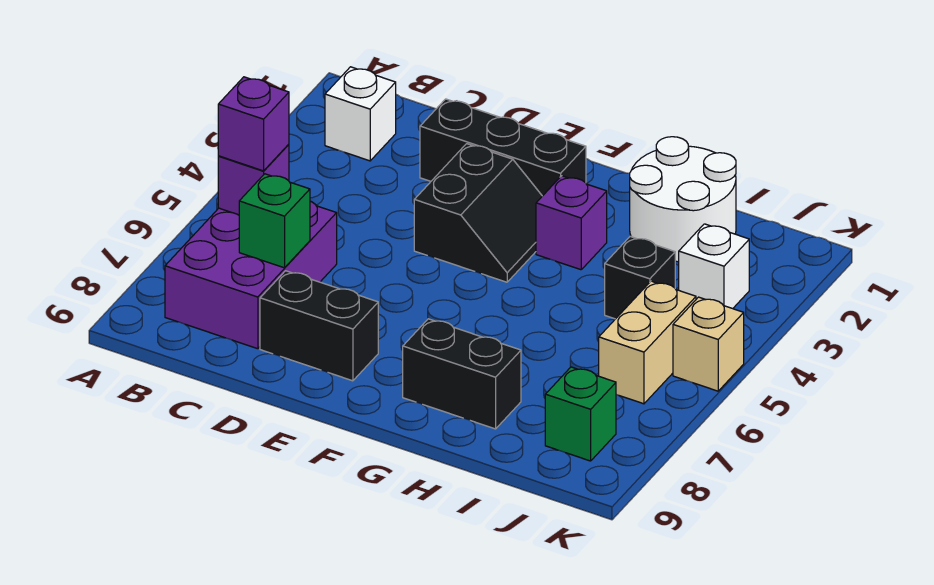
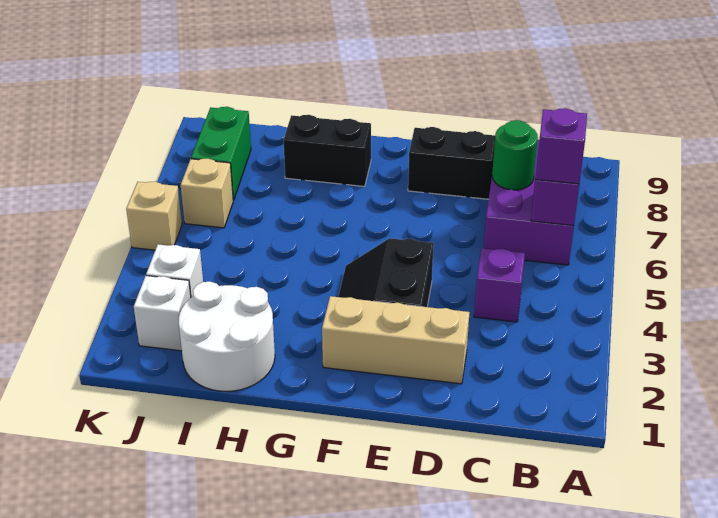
white 1x1 brick [325,67,396,161] -> white 1x1 brick moved to [134,276,191,351]
green 1x1 brick [239,174,310,268] -> green 1x1 round brick [492,120,538,190]
black 1x3 brick [420,99,586,196] -> tan 1x3 brick [322,296,470,384]
purple 1x1 brick [536,176,607,270] -> purple 1x1 brick moved to [474,248,525,322]
black 1x1 brick [605,237,675,319] -> none
tan 1x2 brick [599,281,696,404] -> tan 1x1 brick [181,159,233,228]
green 1x1 brick [545,367,616,461] -> green 1x2 brick [191,107,251,200]

